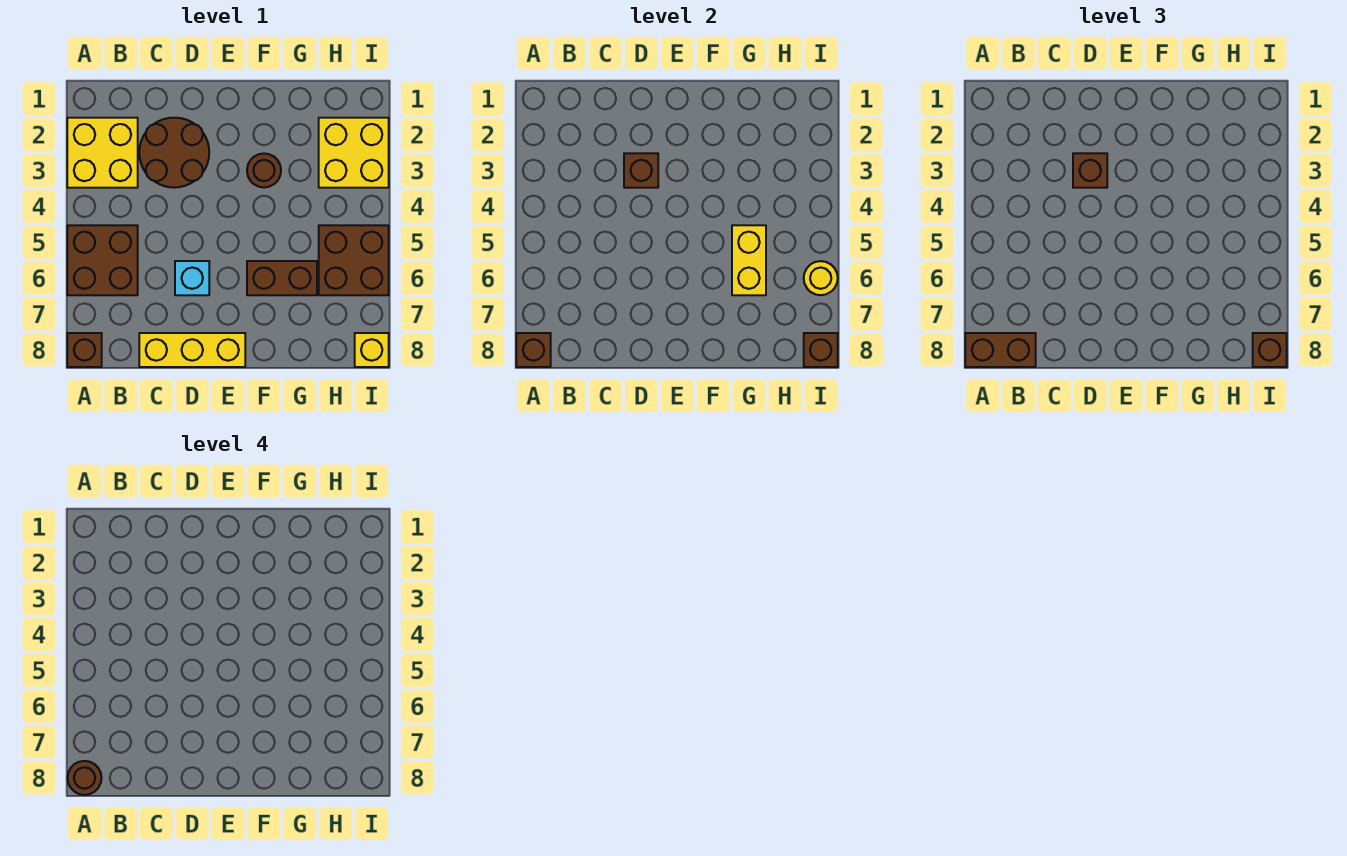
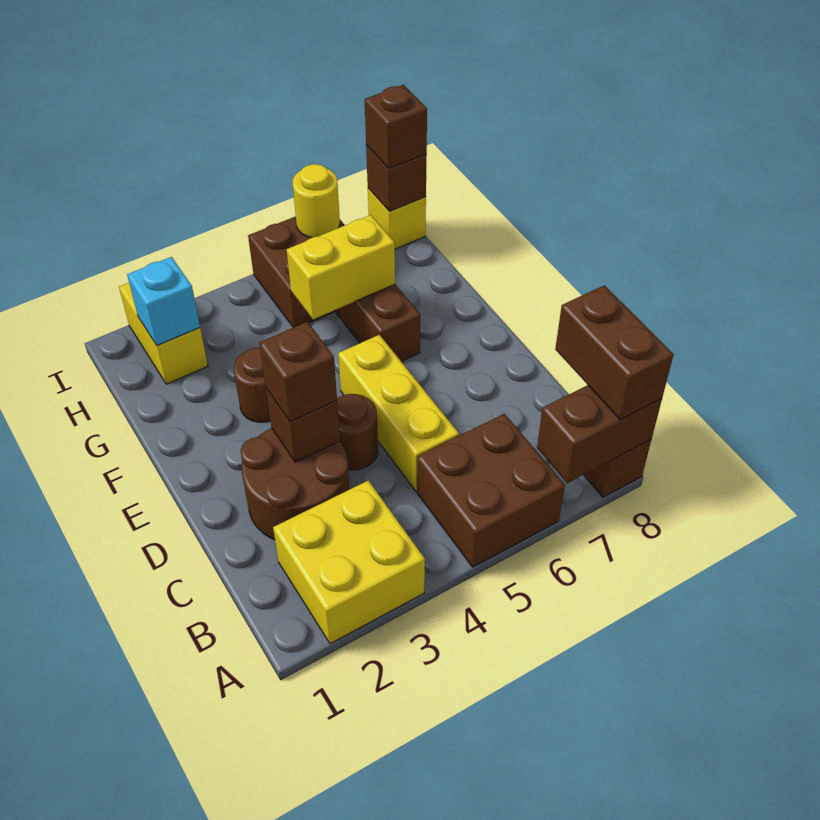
brown 1x1 brick [516,333,551,367] -> brown 1x2 brick [537,385,662,483]
brown 1x1 round brick [68,761,102,795] -> brown 1x1 round brick moved to [337,394,378,470]
yellow 1x3 brick [139,333,245,367] -> yellow 1x3 brick moved to [338,335,459,491]
cyan 1x1 brick [175,261,209,295] -> cyan 1x1 brick moved to [127,257,200,345]
yellow 2x2 brick [319,118,389,188] -> yellow 1x2 brick [119,283,208,384]

